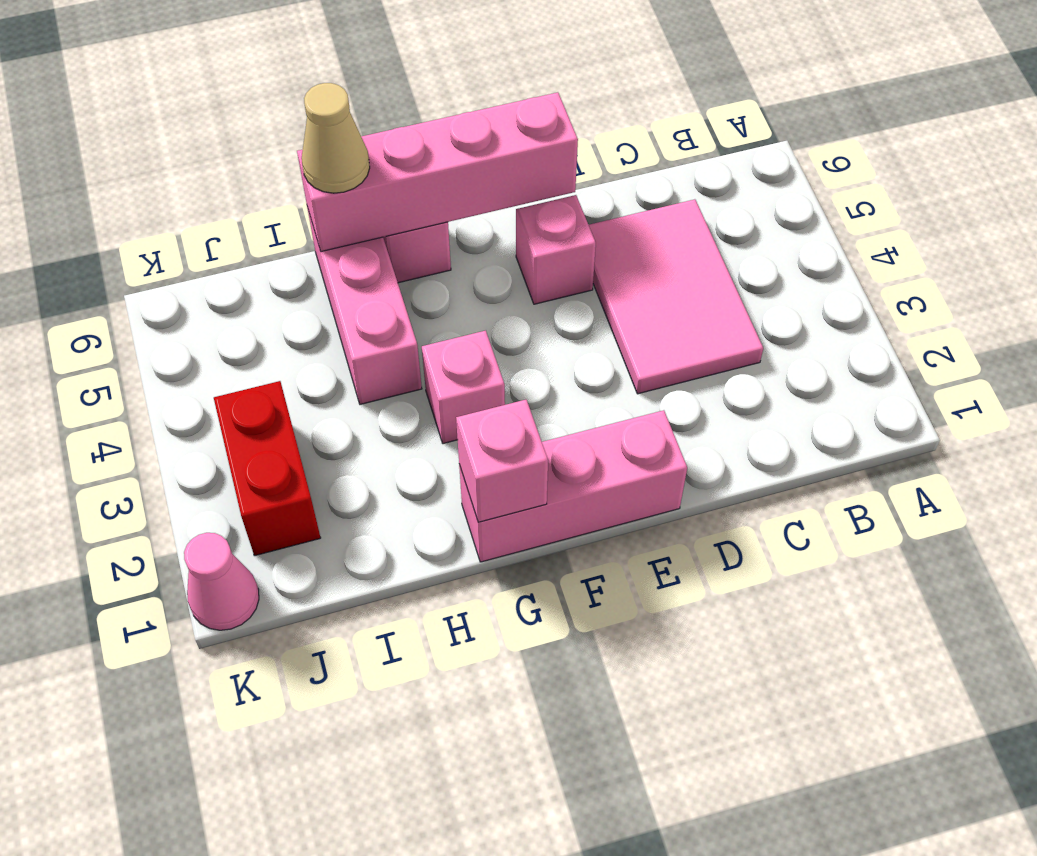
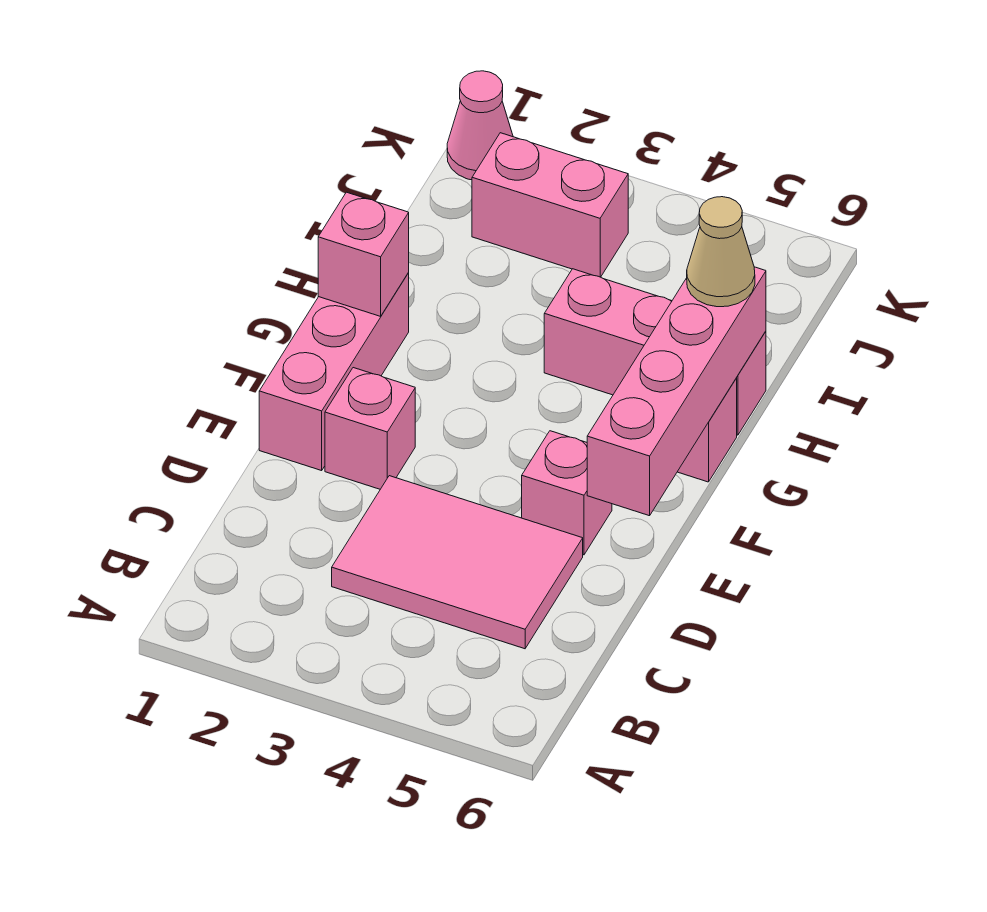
pink 1x1 brick [422,331,505,444] -> pink 1x1 brick moved to [325,368,415,489]
red 1x2 brick [214,381,321,556] -> pink 1x2 brick [472,133,628,277]

